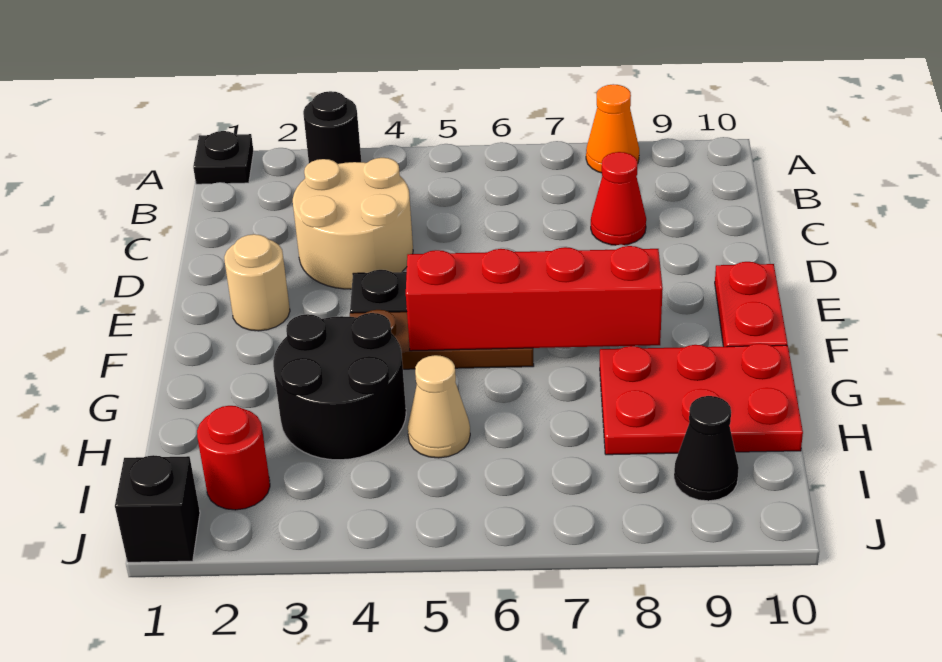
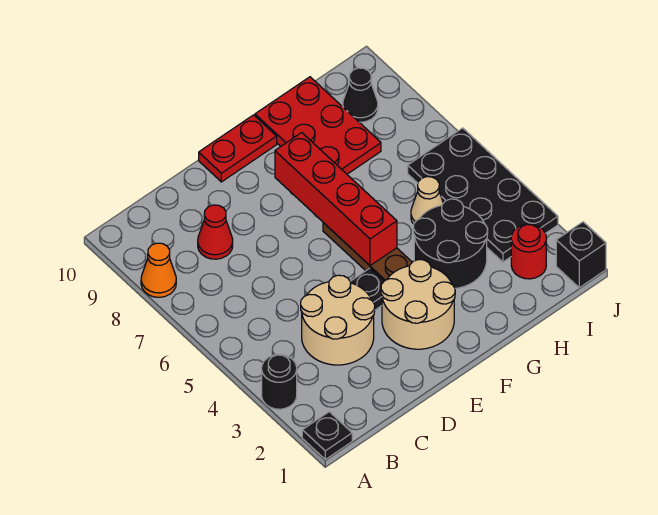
tan 1x1 round brick [224,234,290,331] -> tan 2x2 round brick [381,260,455,349]
none -> black 2x4 plate [408,128,558,262]

